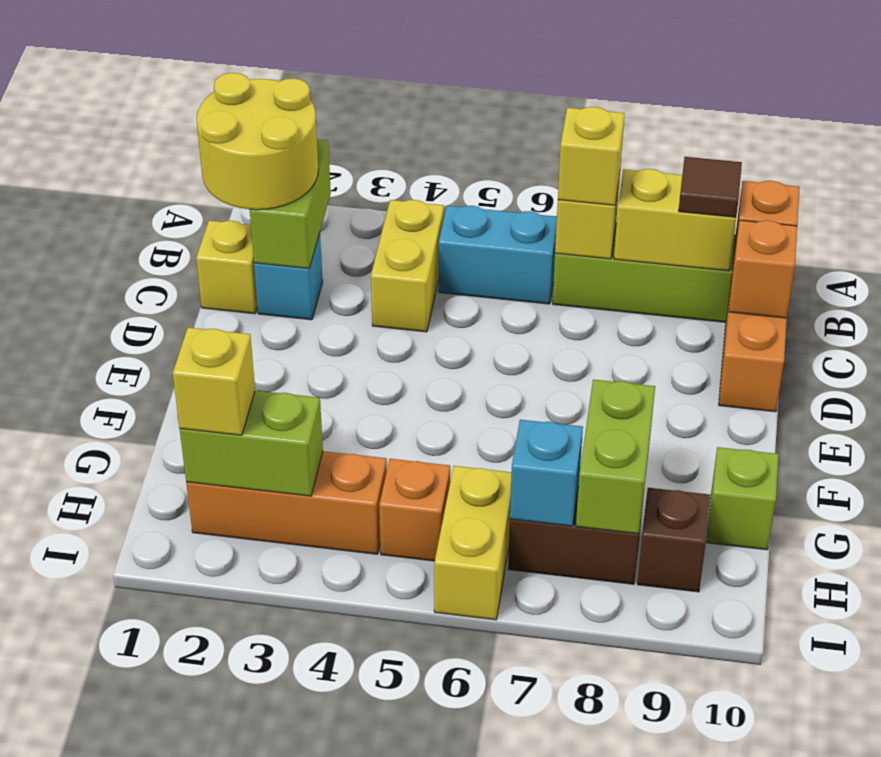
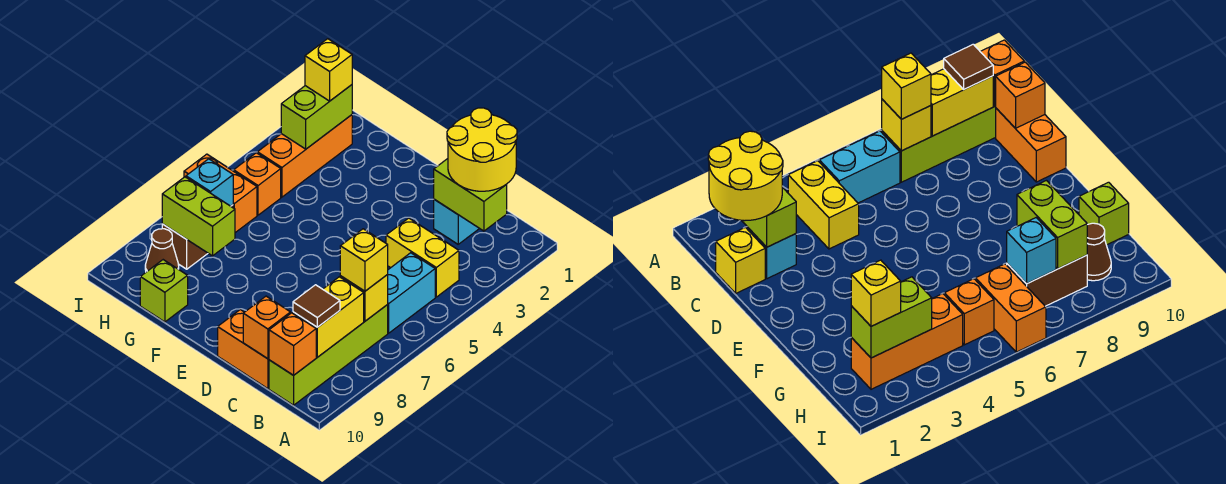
yellow 1x2 brick [434,466,511,620] -> orange 1x2 brick [184,154,257,233]
brown 1x1 brick [637,488,710,592] -> brown 1x1 cone [145,229,179,272]

